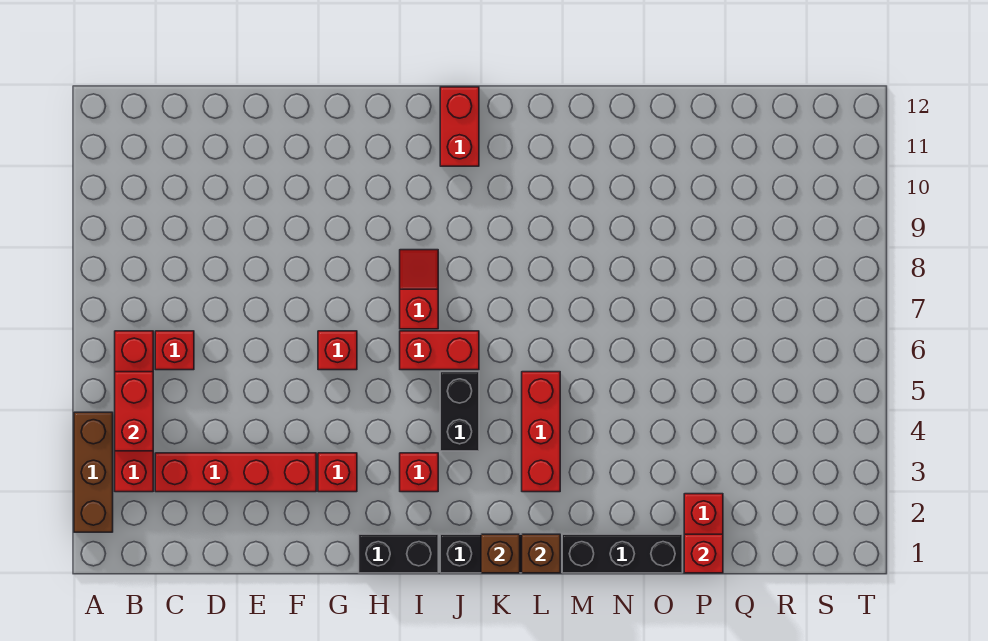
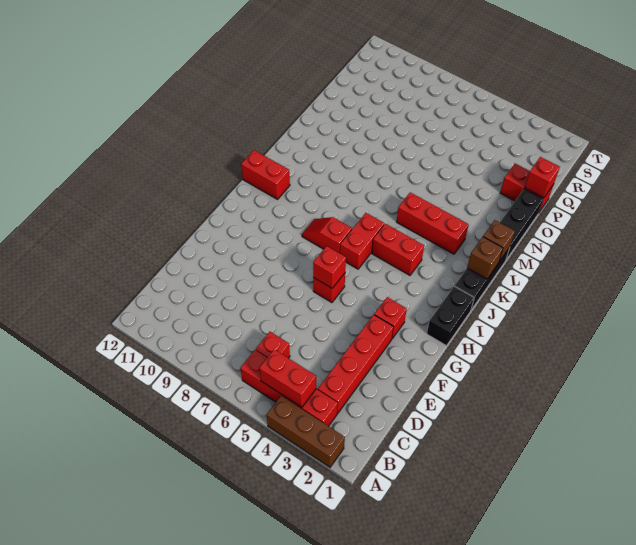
red 1x1 brick [400,453,438,492] -> red 1x1 brick moved to [313,246,346,288]
black 1x2 brick [440,372,479,451] -> red 1x2 brick [372,224,424,275]

